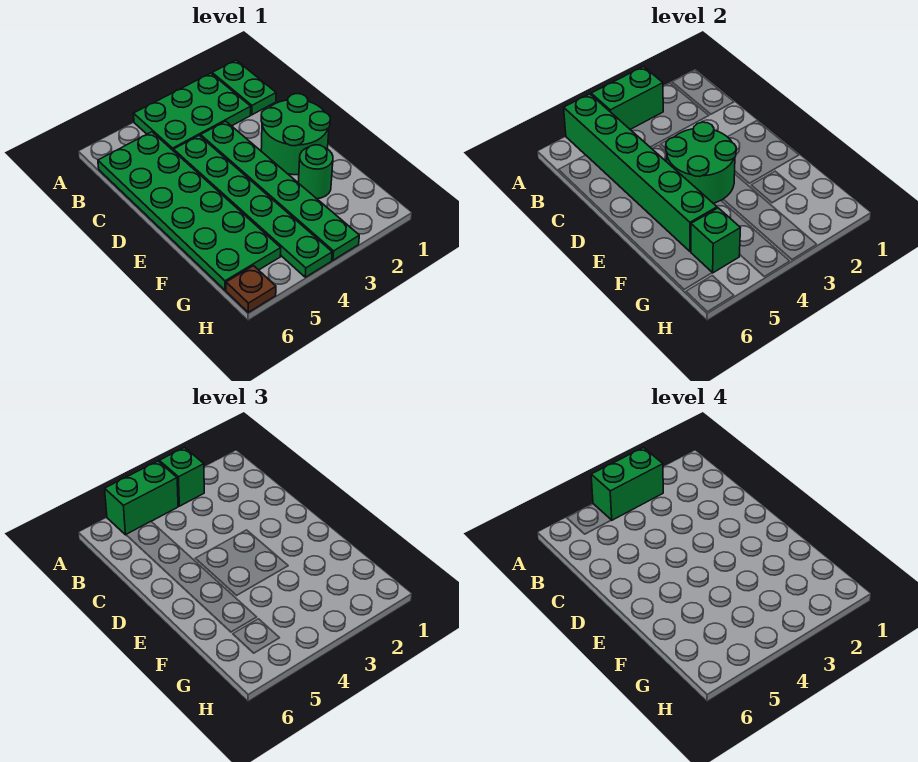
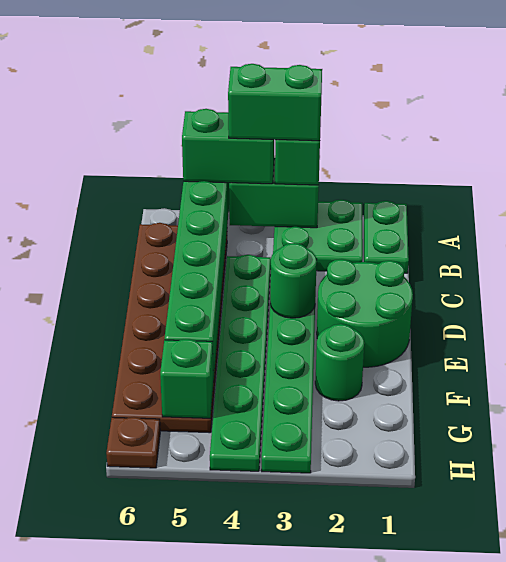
green 2x3 plate [134,73,251,151] -> green 2x2 plate [273,200,363,271]
green 2x6 plate [98,132,281,290] -> brown 2x6 plate [112,223,227,433]
green 2x2 round brick [665,122,736,203] -> green 1x1 round brick [270,243,317,318]

